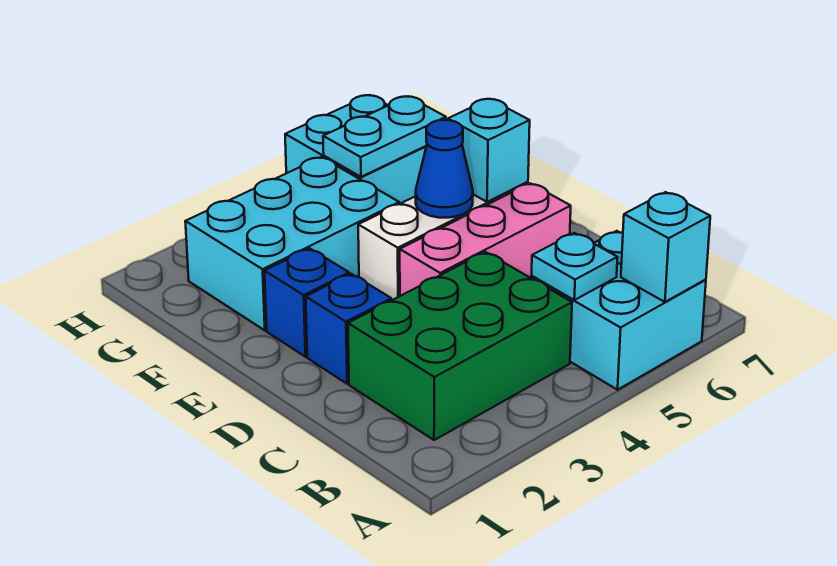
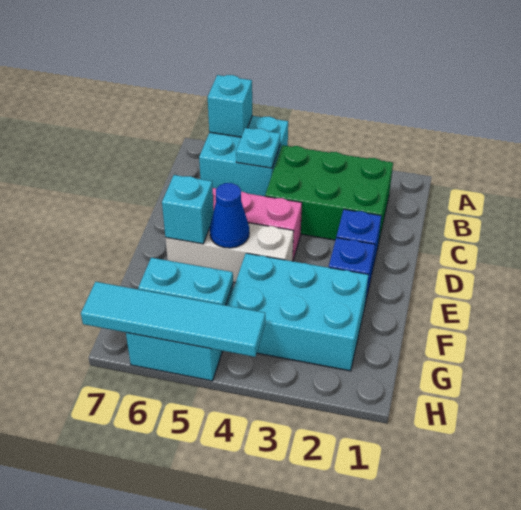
none -> cyan 1x4 tile [81,282,265,357]

